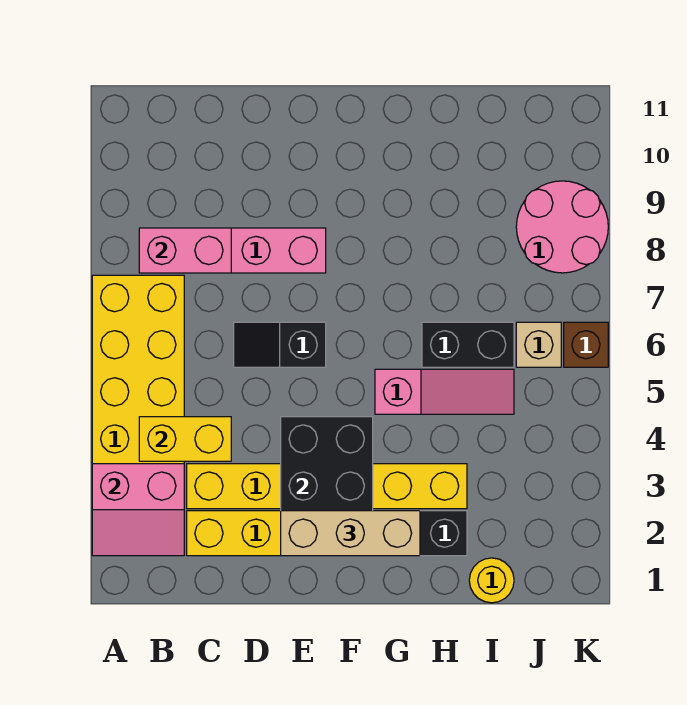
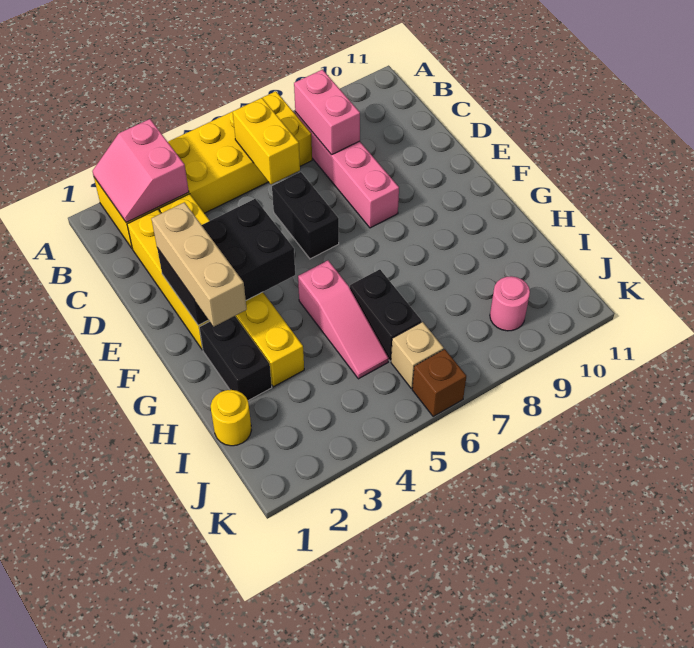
yellow 1x2 brick [139,417,231,461] -> yellow 1x2 brick moved to [233,98,300,184]
black 1x2 slope [234,322,326,367] -> black 1x2 brick [272,172,339,259]
pink 2x2 round brick [516,181,608,273] -> pink 1x1 round brick [490,276,530,331]

